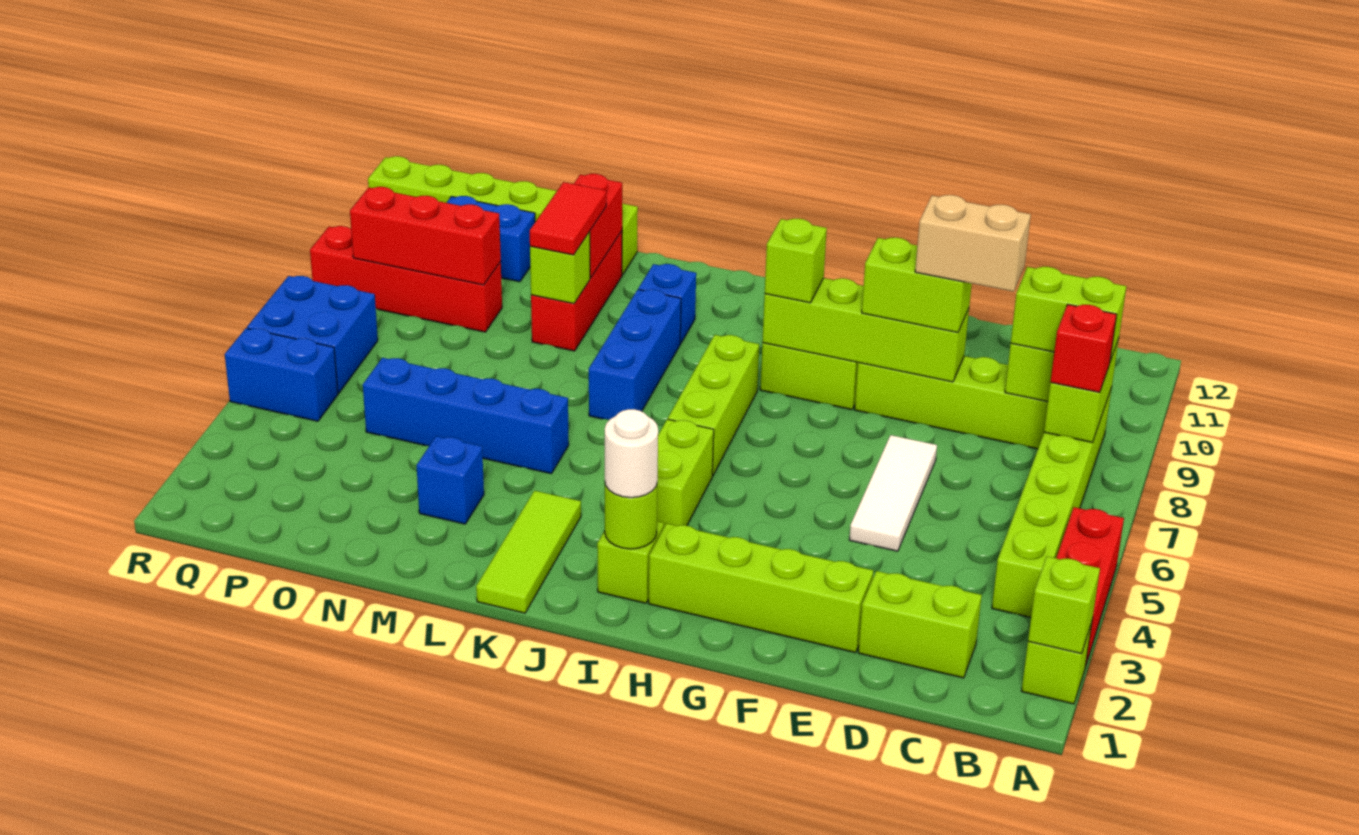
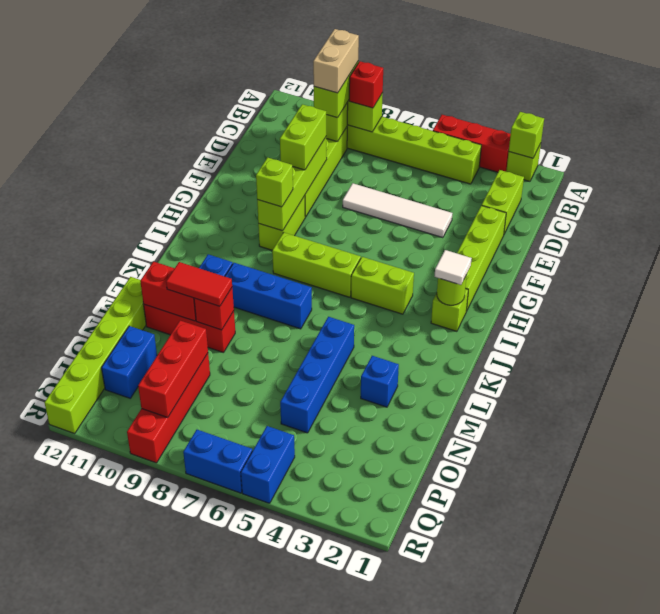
tan 1x2 brick [915,195,1031,292] -> tan 1x2 brick moved to [313,29,359,93]
white 1x3 tile [849,435,937,551] -> white 1x4 tile [343,183,452,238]
white 1x1 round brick [605,409,658,498] -> white 1x1 tile [435,250,472,285]
lime 1x3 tile [476,491,581,613] -> none
lime 1x1 brick [530,232,590,304] -> red 1x1 brick [194,288,234,330]
blue 2x2 brick [247,276,378,393] -> blue 1x2 brick [183,430,252,493]

